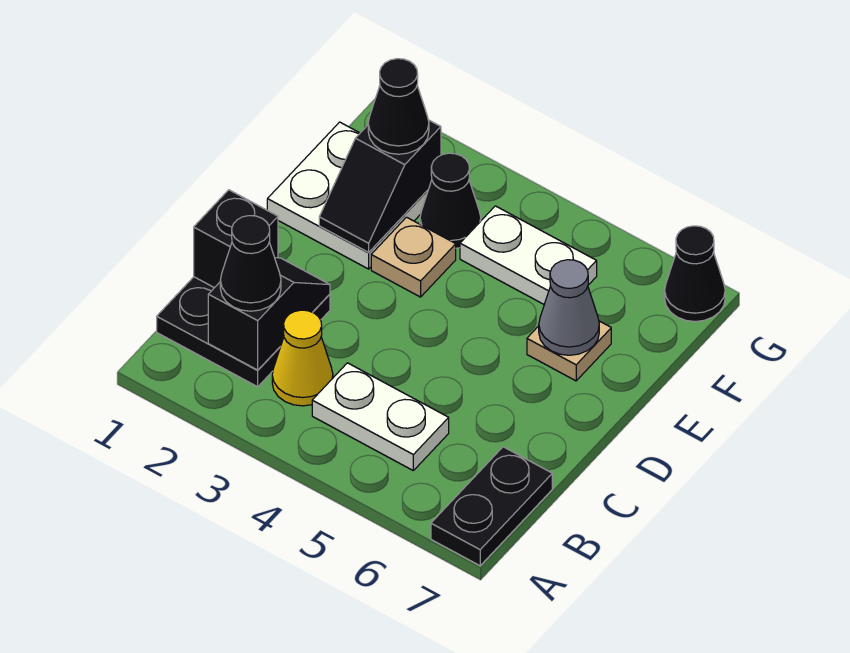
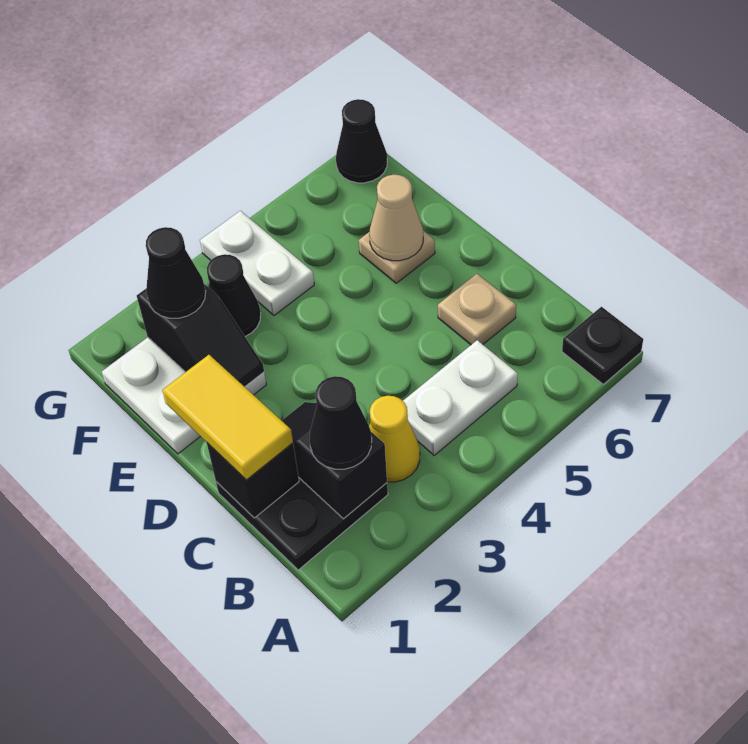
black 1x2 plate [431,447,552,566] -> black 1x1 plate [562,307,643,384]
none -> yellow 1x2 tile [162,355,293,480]
tan 1x1 plate [371,217,456,297] -> tan 1x1 plate moved to [438,274,516,345]
grey 1x1 cone [539,260,599,355] -> tan 1x1 cone [369,175,423,261]
white 1x2 plate [460,206,597,304] -> white 1x2 plate turned to [200,211,314,315]

